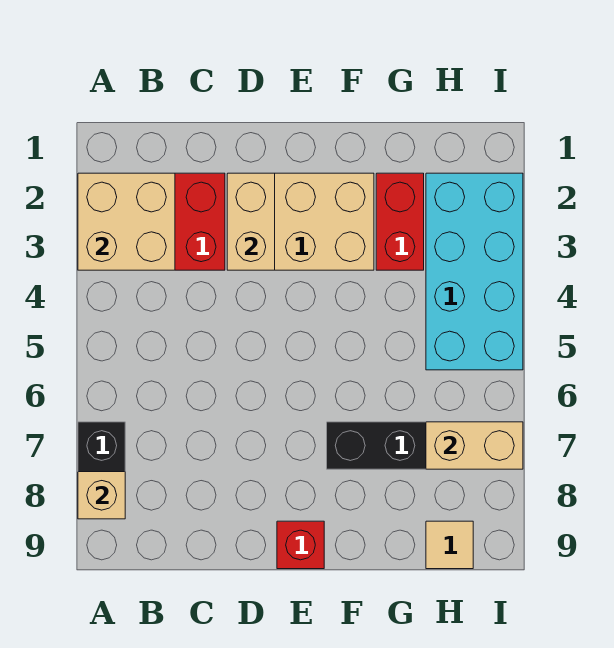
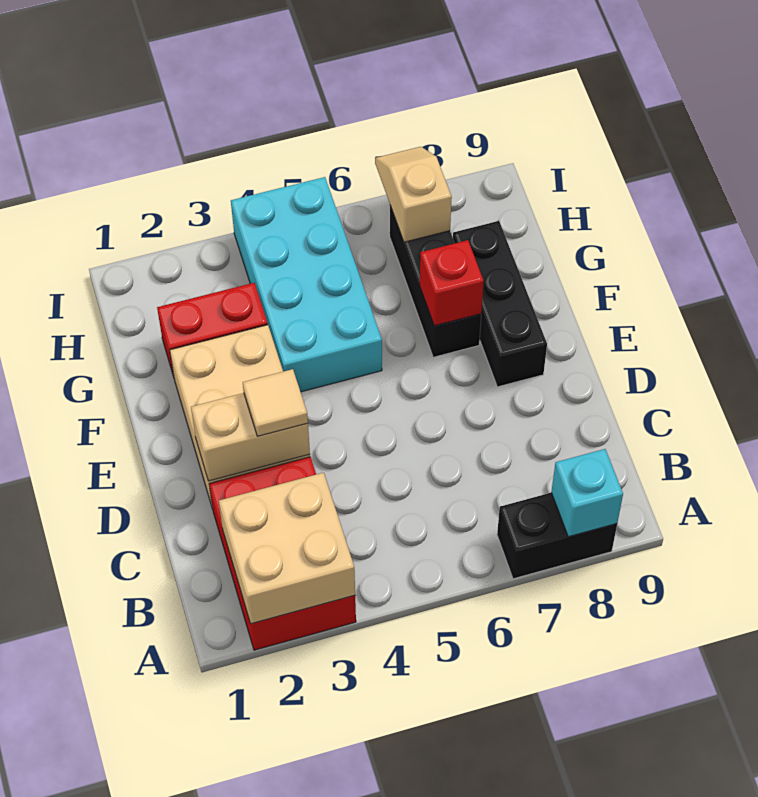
tan 1x1 brick [78,472,125,519] -> cyan 1x1 brick [551,449,623,537]
none -> black 1x3 brick [453,221,547,387]
red 1x1 brick [277,521,324,569] -> red 1x1 brick moved to [420,240,484,326]
cyan 2x4 brick [426,173,523,370] -> cyan 2x4 brick turned to [231,177,382,392]
tan 1x2 brick [426,422,523,469] -> tan 1x2 slope [375,147,452,242]
tan 1x1 tile [426,521,473,569] -> tan 1x1 tile moved to [243,369,308,436]

